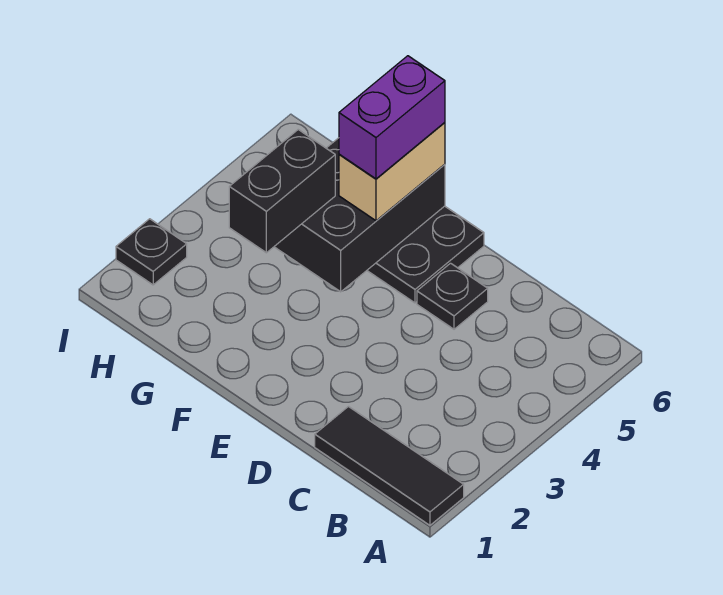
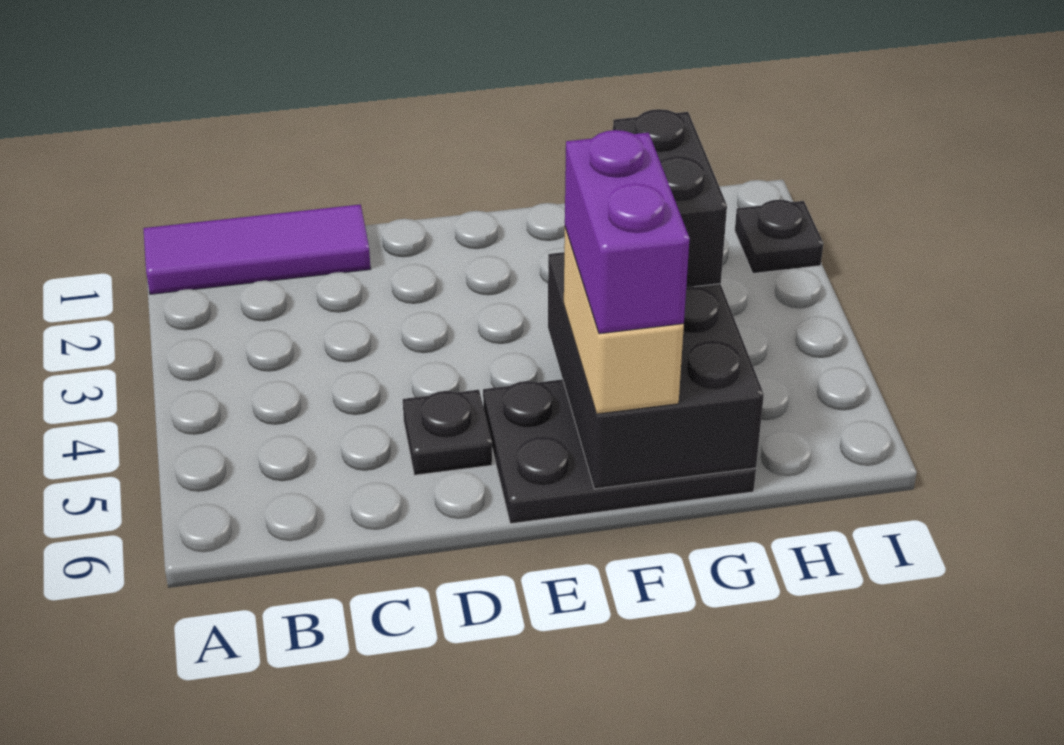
black 1x3 tile [315,407,464,525] -> purple 1x3 tile [143,204,371,294]

